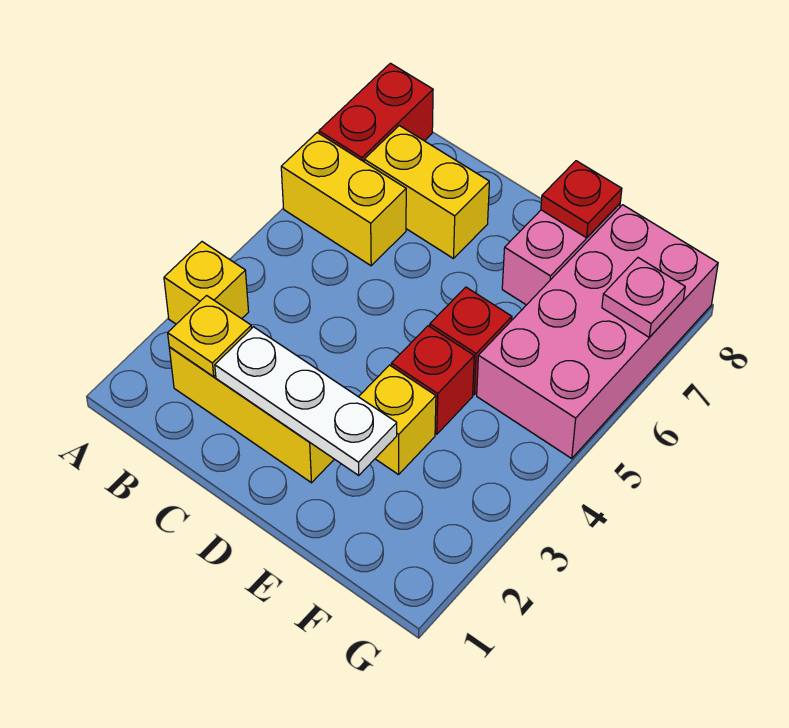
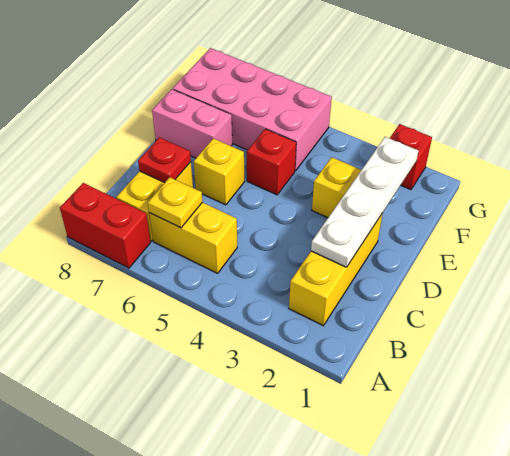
yellow 1x1 brick [164,242,249,324] -> yellow 1x1 brick moved to [194,138,245,205]
yellow 1x2 brick [281,133,406,266] -> yellow 1x2 brick turned to [149,202,237,273]
yellow 1x1 plate [168,296,251,377] -> yellow 1x1 plate moved to [148,177,202,228]
white 1x3 plate [215,327,397,475] -> white 1x4 plate [311,137,418,267]
red 1x1 brick [391,326,474,434] -> red 1x1 brick moved to [390,124,432,190]
red 1x1 plate [541,161,622,238] -> red 1x1 plate moved to [138,137,191,183]
pink 1x1 plate [602,258,685,337] -> none

